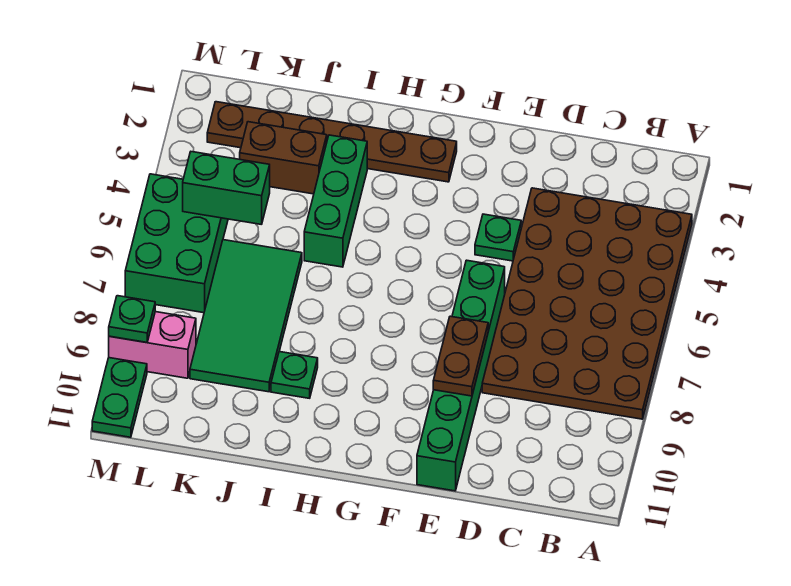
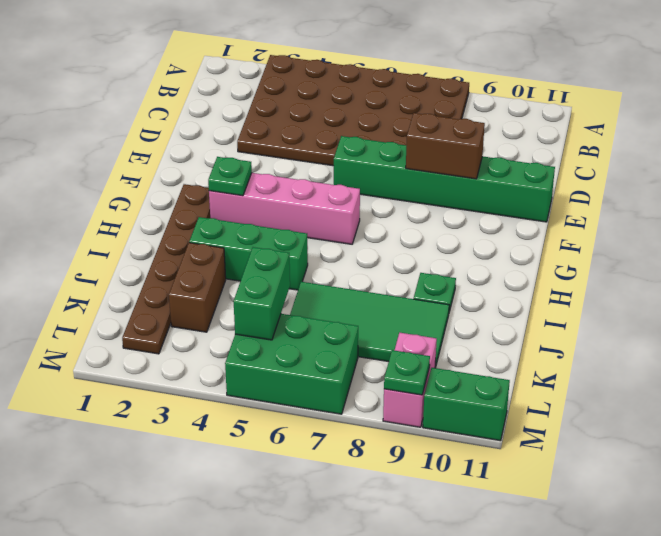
green 1x1 plate [475,214,521,261] -> green 1x1 plate moved to [208,157,252,196]
brown 1x2 plate [433,316,488,396] -> brown 1x2 brick [406,113,485,179]
none -> pink 1x4 brick [209,173,360,244]
green 1x2 plate [92,358,147,437] -> green 1x2 brick [423,368,510,441]

